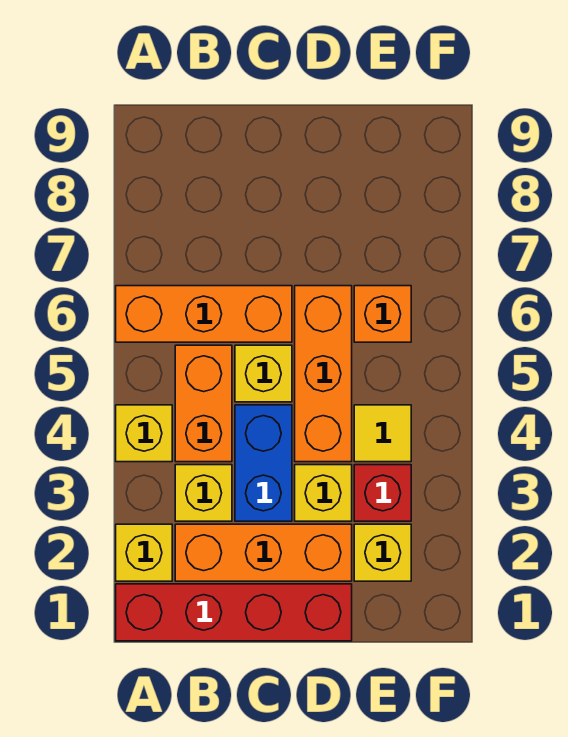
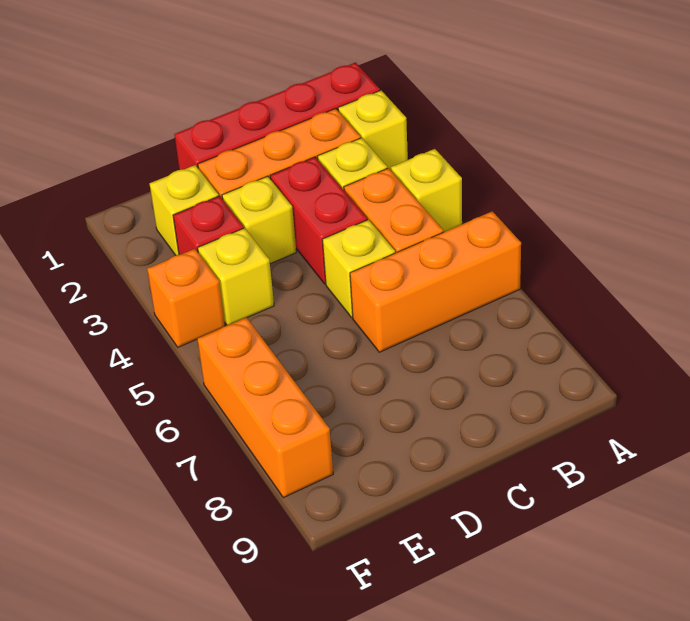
blue 1x2 brick [235,405,292,521] -> red 1x2 brick [270,157,367,284]
orange 1x3 brick [295,286,352,462] -> orange 1x3 brick moved to [197,318,333,498]
yellow 1x1 tile [354,405,411,462] -> yellow 1x1 brick [198,228,274,325]
orange 1x1 brick [354,286,411,342] -> orange 1x1 brick moved to [147,249,225,347]

